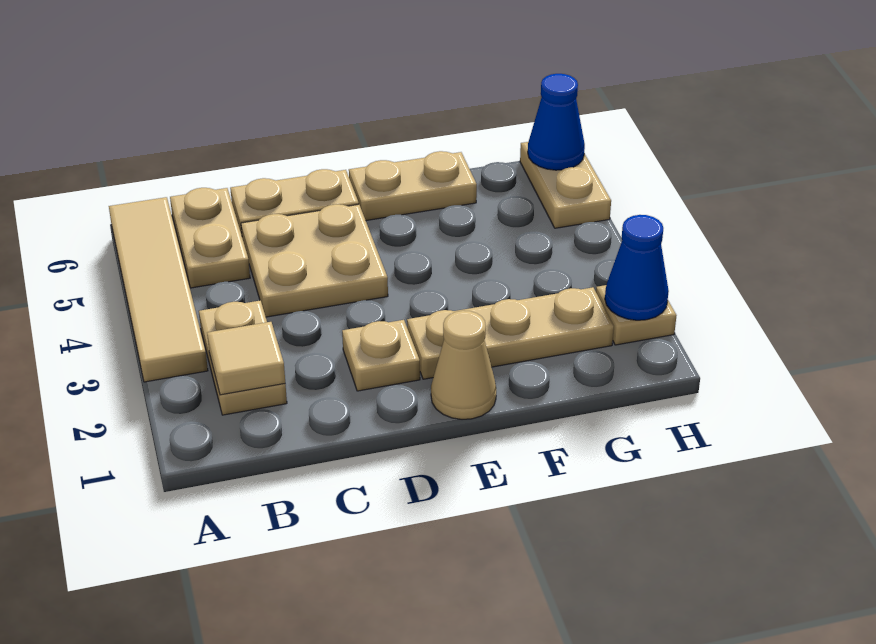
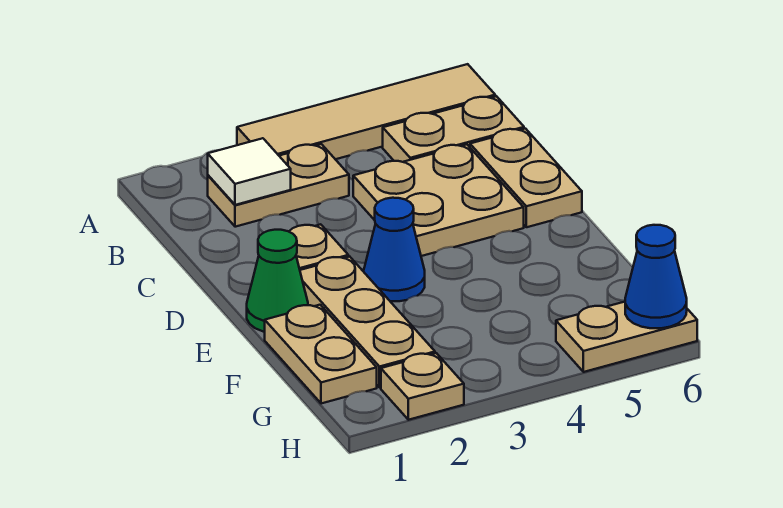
tan 1x1 tile [207,322,285,395] -> white 1x1 tile [208,138,291,205]
tan 1x1 cone [431,311,496,419] -> green 1x1 cone [247,230,308,332]
tan 1x2 plate [349,151,477,220] -> tan 1x2 plate moved to [265,305,377,404]
blue 1x1 cone [605,215,669,320] -> blue 1x1 cone moved to [364,198,425,301]

